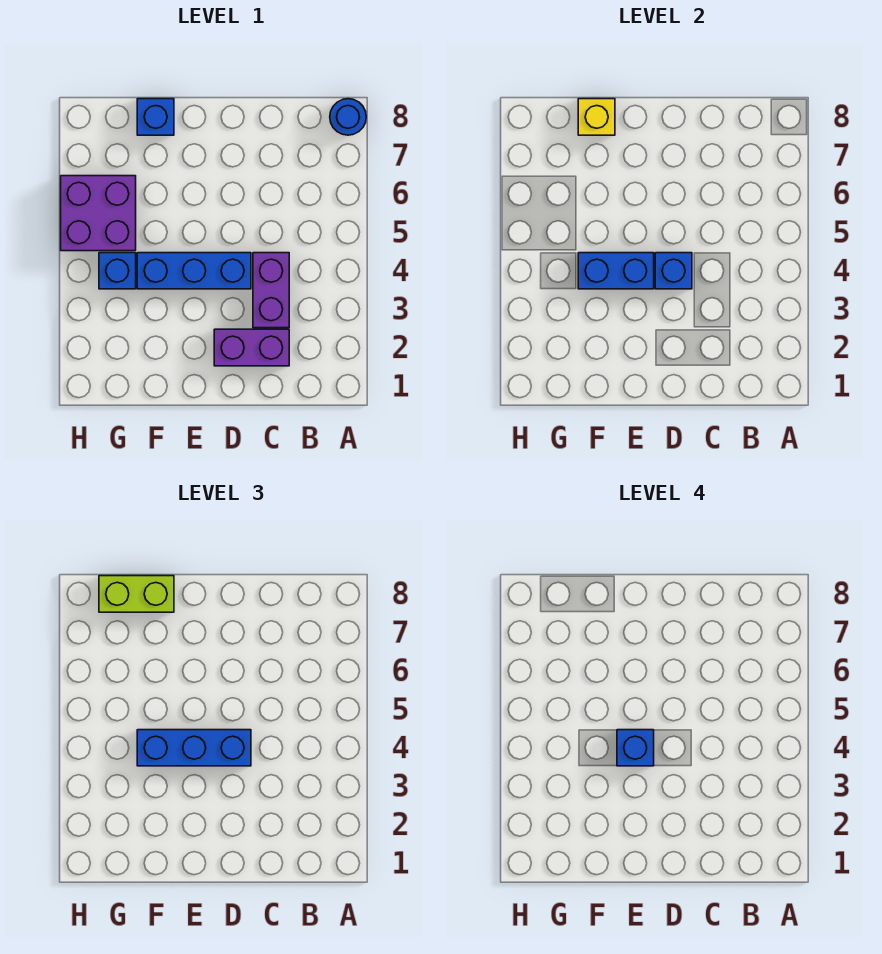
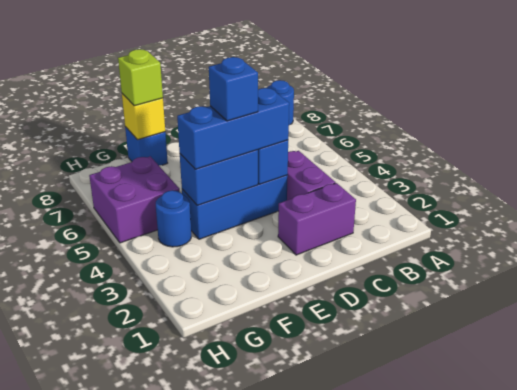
lime 1x2 brick [99,576,174,612] -> lime 1x1 brick [118,49,163,106]
blue 1x1 brick [99,253,136,289] -> blue 1x1 round brick [156,190,191,247]

